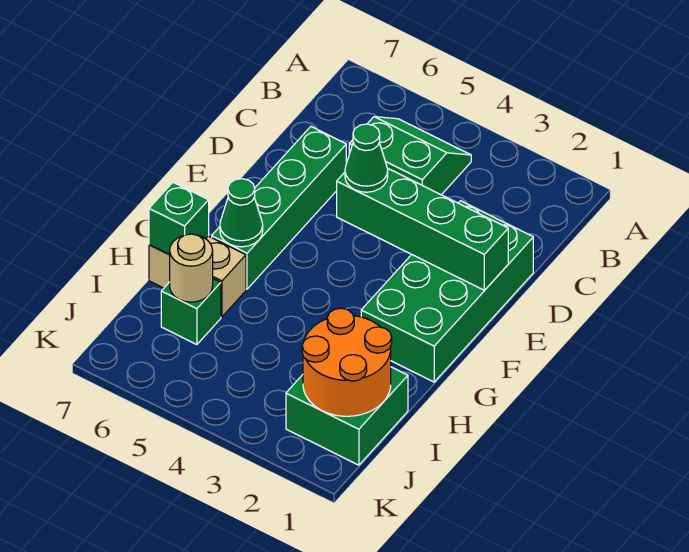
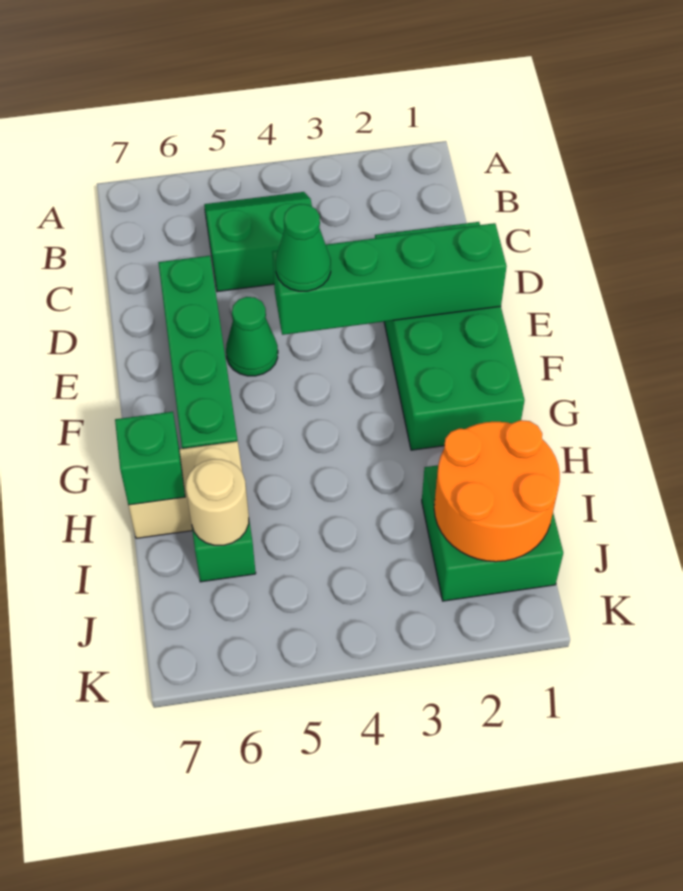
green 1x1 cone [220,179,263,247] -> green 1x1 cone moved to [226,297,278,376]

